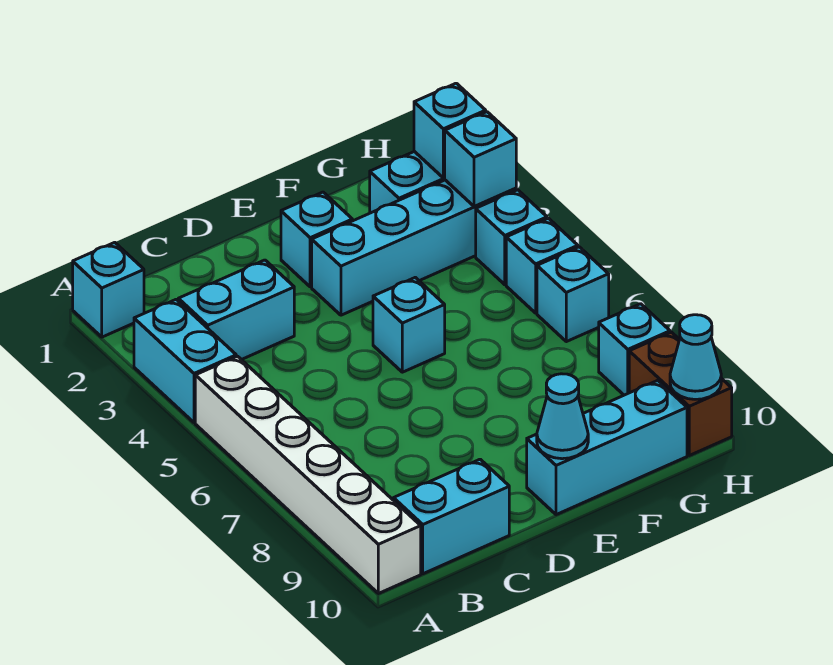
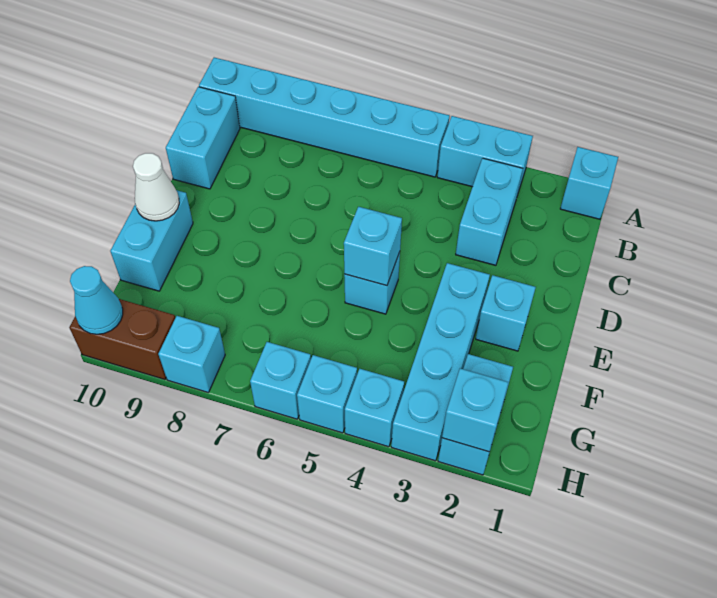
white 1x6 brick [195,356,421,593] -> cyan 1x6 brick [199,58,449,177]
cyan 1x3 brick [527,380,687,515] -> cyan 1x2 brick [110,190,193,291]
cyan 1x1 cone [537,374,588,459] -> white 1x1 cone [133,153,179,221]
cyan 1x1 brick [445,112,516,206] -> cyan 1x1 brick moved to [344,207,402,286]

